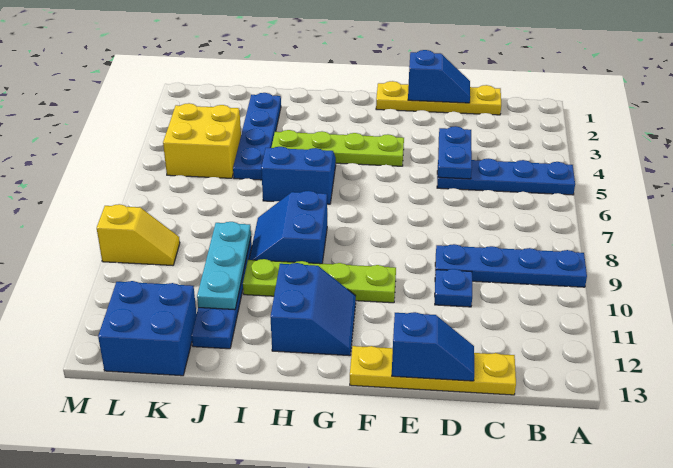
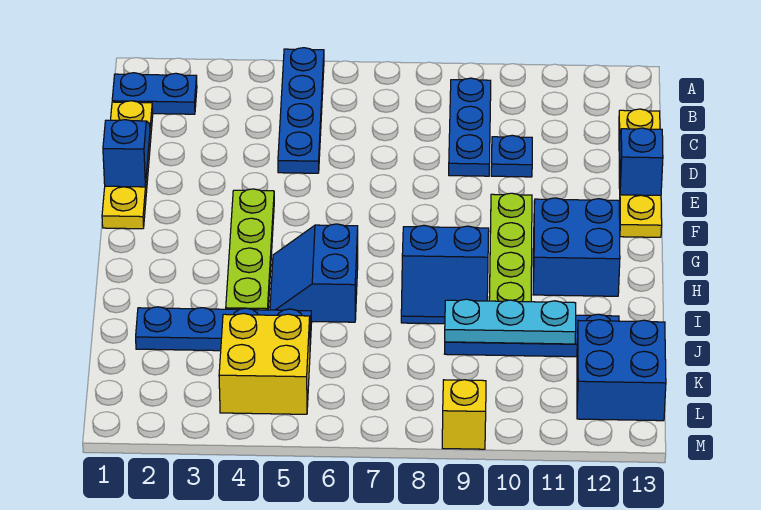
blue 1x4 plate [435,244,587,287] -> blue 1x3 plate [449,78,491,176]
blue 1x2 plate [438,126,472,179] -> blue 1x2 plate moved to [112,73,197,114]
blue 2x2 slope [270,263,356,356] -> blue 2x2 brick [533,198,620,296]

